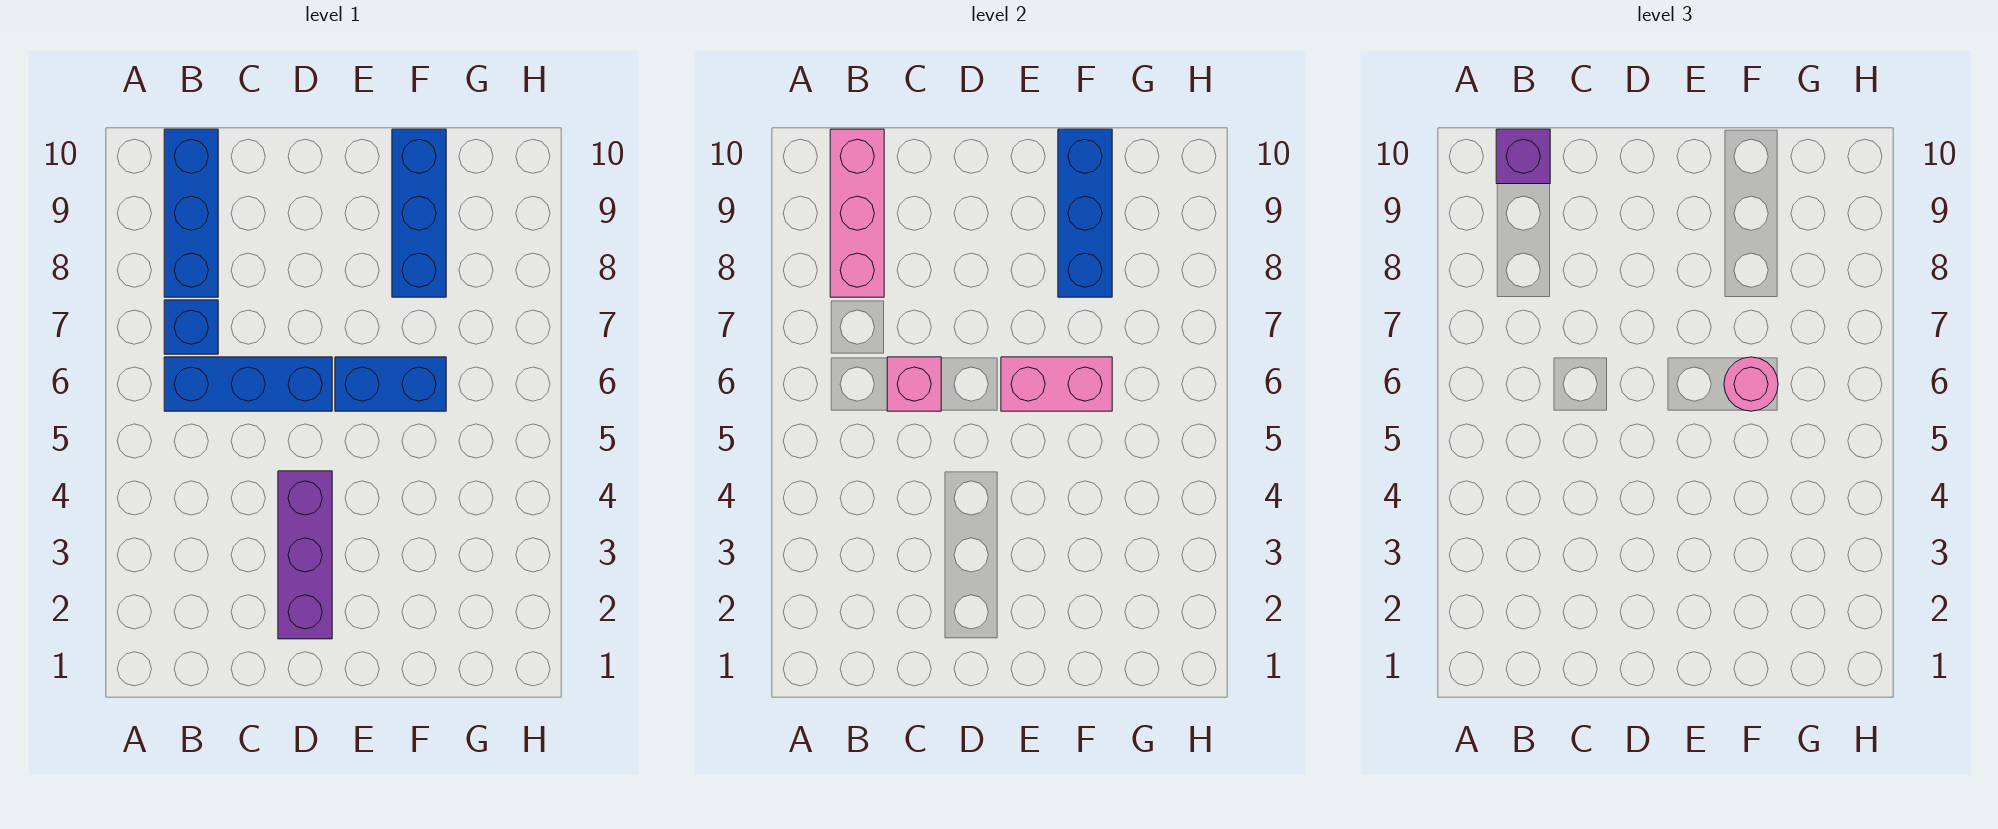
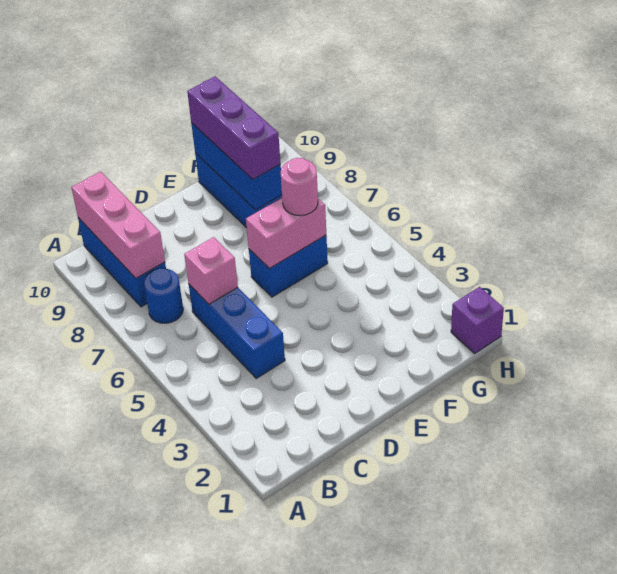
blue 1x3 brick [164,357,332,411] -> blue 1x3 brick turned to [189,285,285,378]
blue 1x1 brick [164,300,218,354] -> blue 1x1 round brick [144,268,183,323]
purple 1x1 brick [1496,129,1550,184] -> purple 1x1 brick moved to [451,287,504,354]
purple 1x3 brick [278,471,332,639] -> purple 1x3 brick moved to [187,76,281,179]

